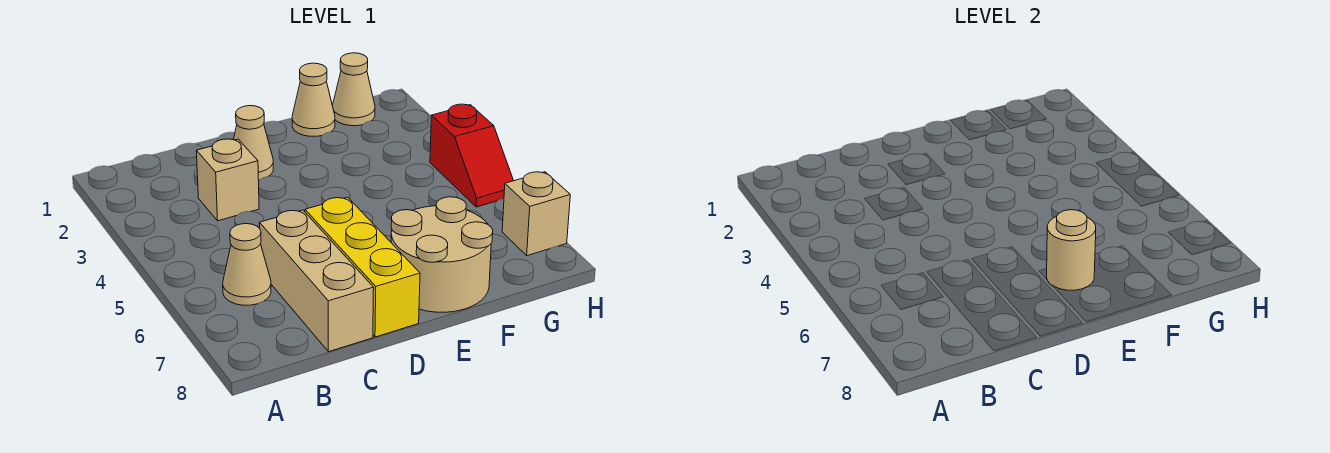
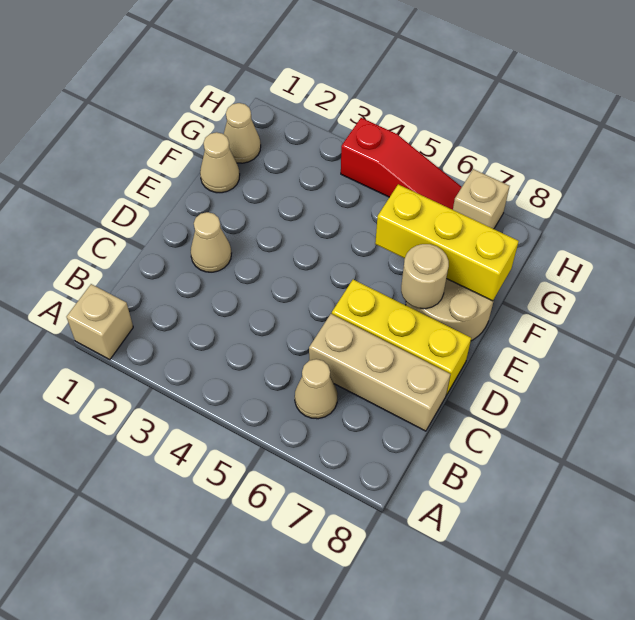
tan 1x1 brick [197,139,259,221] -> tan 1x1 brick moved to [66,284,133,360]
none -> yellow 1x3 brick [375,184,519,301]
red 1x2 slope [430,104,514,207] -> red 1x3 slope [341,118,462,210]

